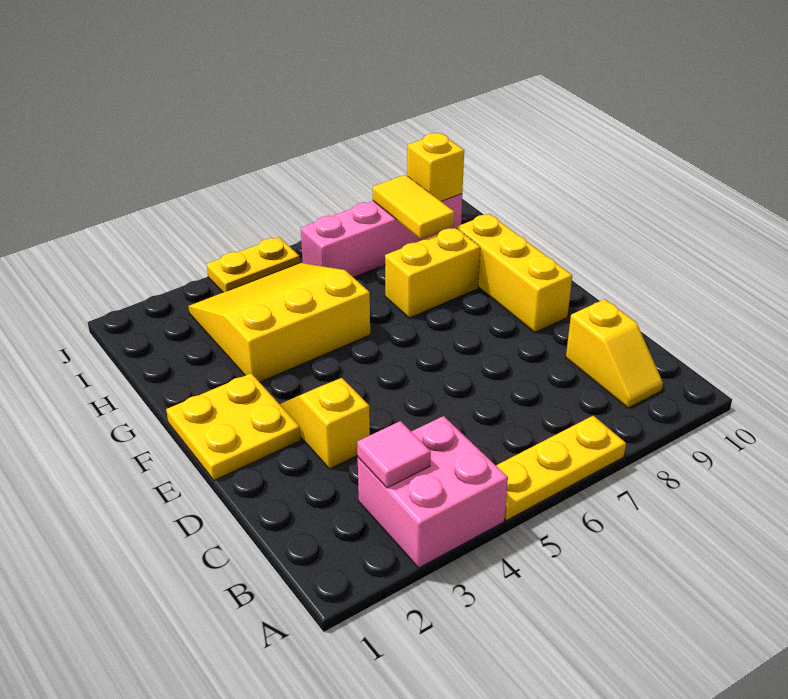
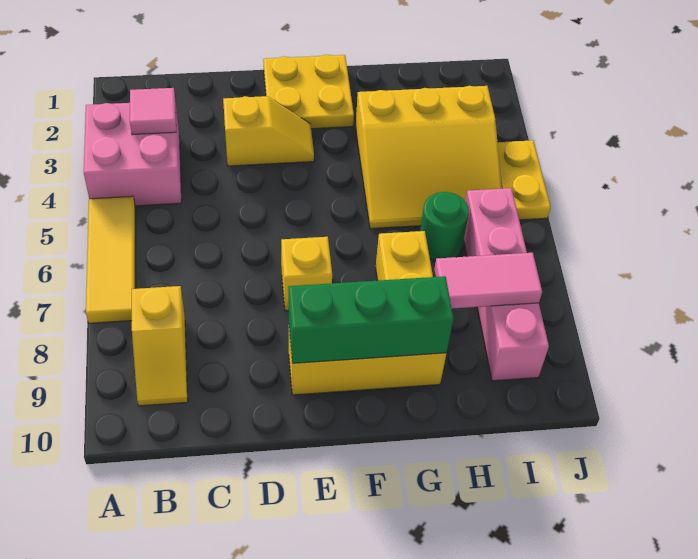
yellow 1x3 plate [496,416,626,520] -> yellow 1x3 tile [86,196,136,323]
yellow 1x2 slope [566,299,663,408] -> yellow 1x2 slope turned to [132,286,188,406]
none -> green 1x3 brick [288,276,453,363]
yellow 3x3 slope [188,263,370,382] -> yellow 3x3 slope turned to [356,86,502,229]
none -> green 1x1 round brick [420,192,469,261]
yellow 1x2 tile [373,175,454,239] -> pink 1x2 tile [434,253,542,309]
yellow 1x1 brick [407,133,464,201] -> yellow 1x1 brick moved to [281,237,332,311]

